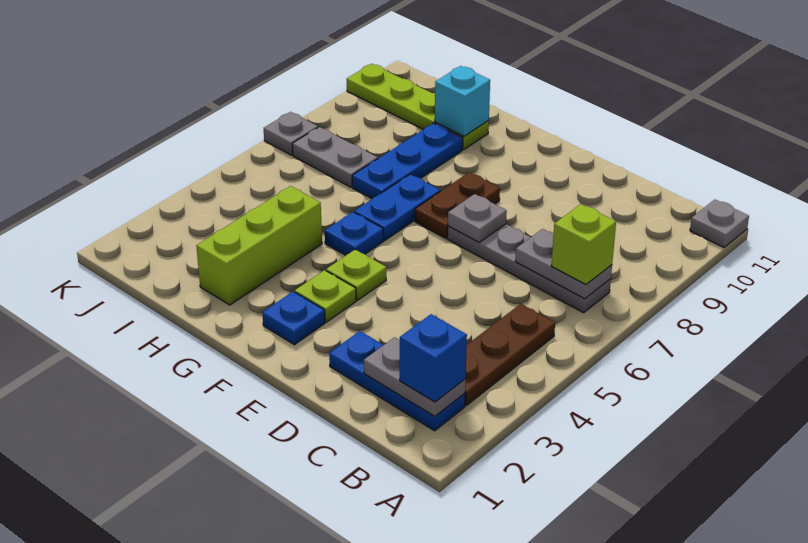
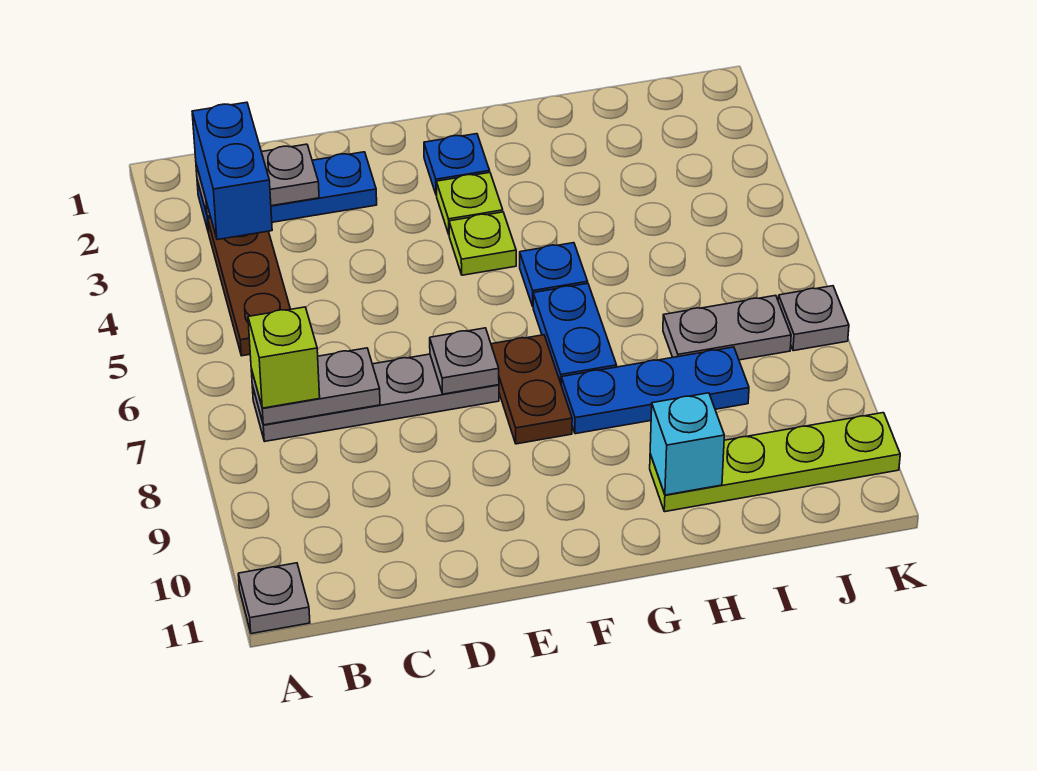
blue 1x1 brick [400,314,467,402] -> blue 1x2 brick [192,102,272,240]
lime 1x3 brick [196,186,322,305] -> none
blue 1x3 plate [352,123,463,199] -> blue 1x3 plate turned to [561,347,749,434]

